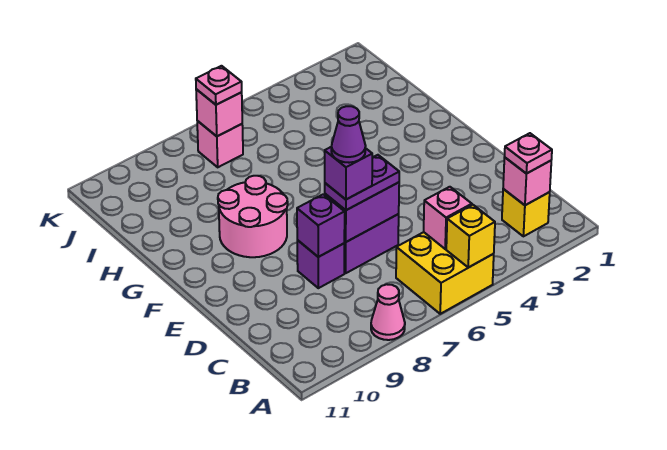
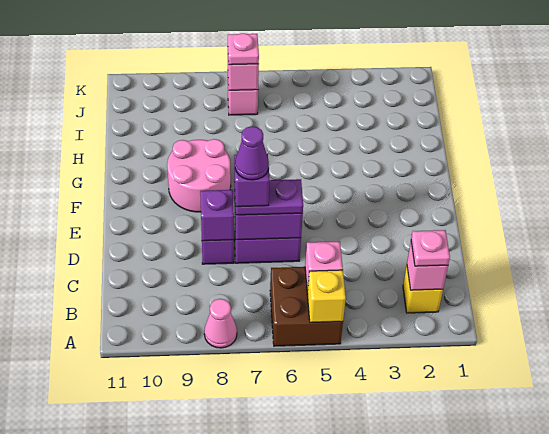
yellow 2x2 brick [396,232,494,314] -> brown 2x2 brick [270,267,343,346]

